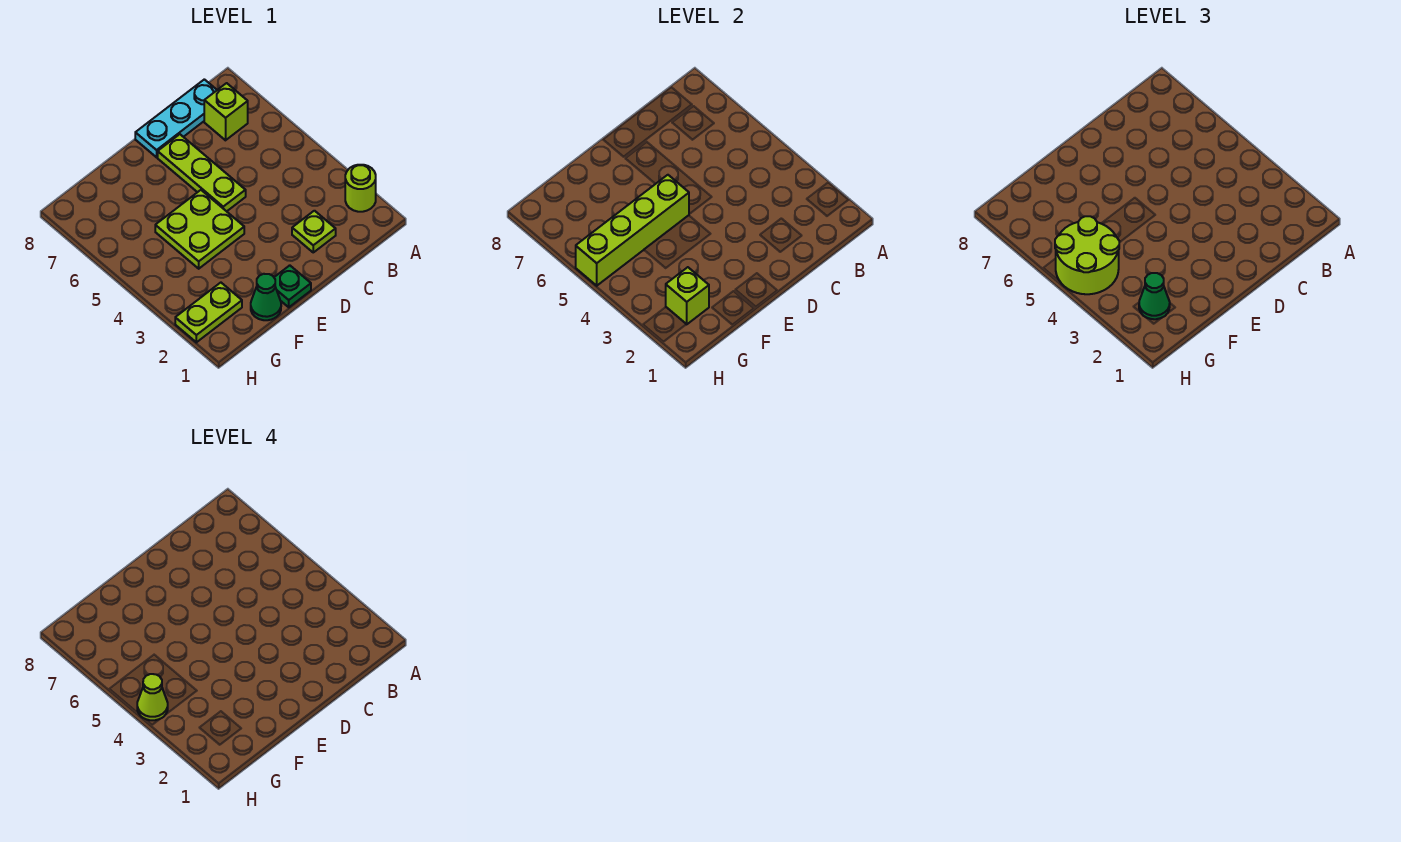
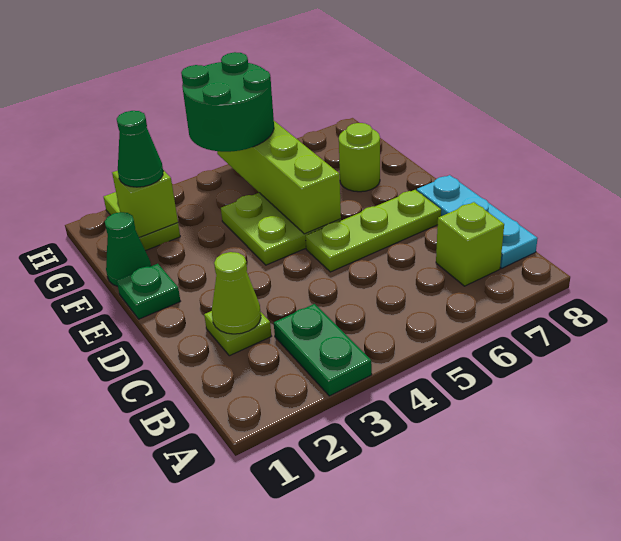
lime 1x1 round brick [345,165,376,212] -> lime 1x1 round brick moved to [339,123,380,192]
none -> green 1x2 plate [274,304,372,396]
lime 2x2 round brick [1055,216,1119,294] -> green 2x2 round brick [181,52,274,152]
lime 1x1 cone [137,674,168,720] -> lime 1x1 cone moved to [212,252,261,334]

